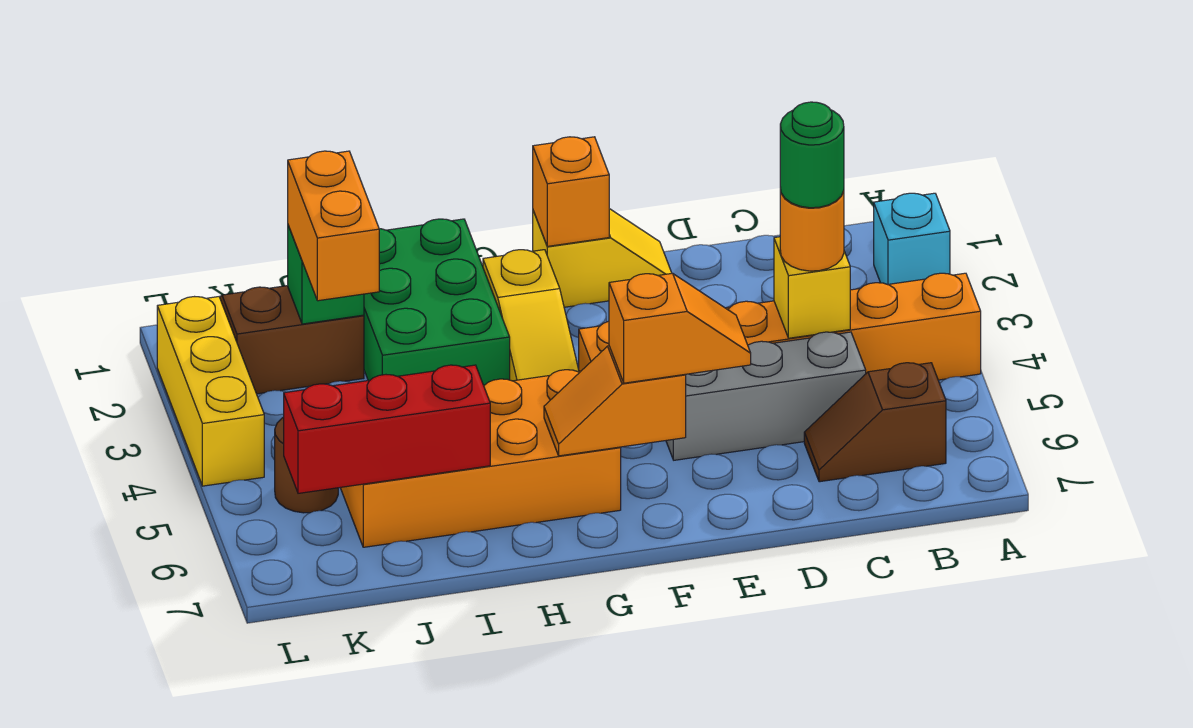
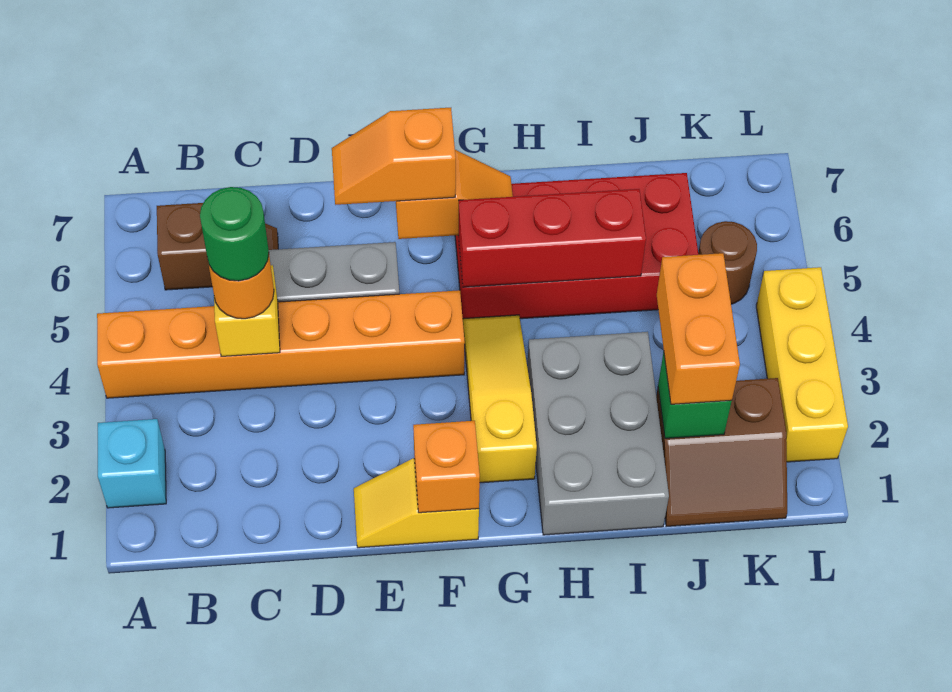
orange 2x4 brick [340,370,621,547] -> red 2x4 brick [455,173,698,319]
green 2x3 brick [364,219,510,385] -> grey 2x3 brick [527,332,669,535]
red 1x3 brick [284,365,490,493] -> red 1x3 brick moved to [458,189,646,287]

